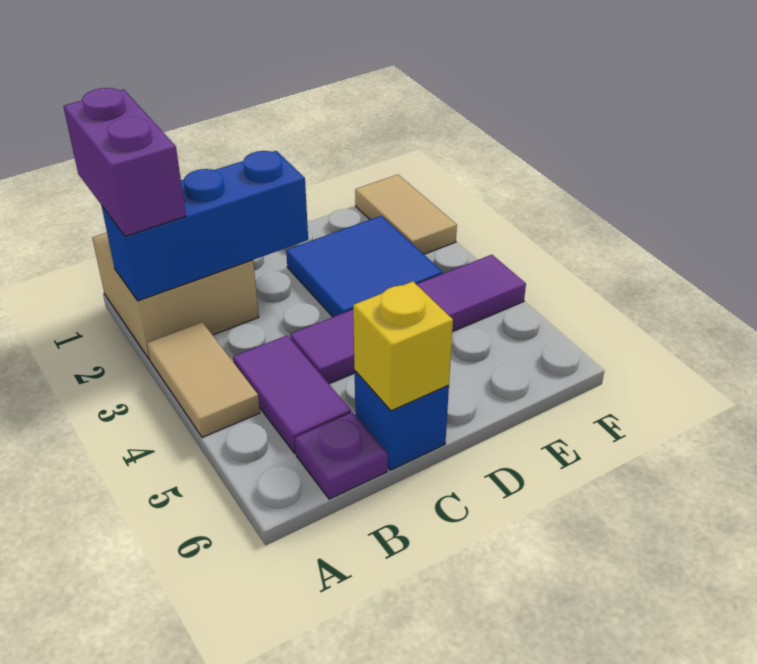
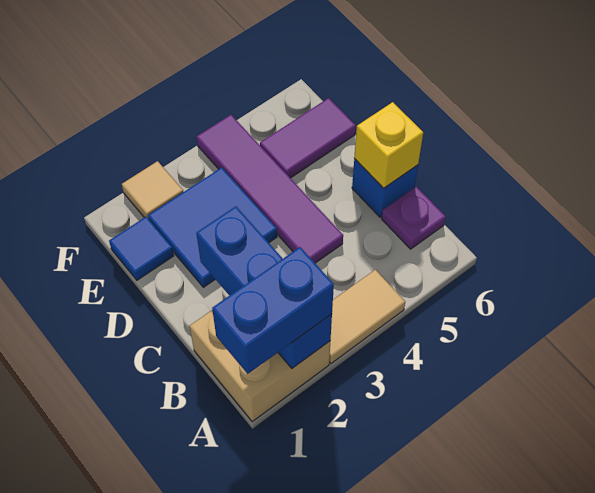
purple 1x2 brick [63,88,186,236] -> blue 1x2 brick [212,247,334,374]
purple 1x2 tile [233,335,351,453] -> purple 1x2 tile moved to [260,98,356,178]
none -> blue 1x1 tile [109,217,174,280]
tan 1x2 tile [355,175,457,254] -> tan 1x1 tile [122,161,183,219]

